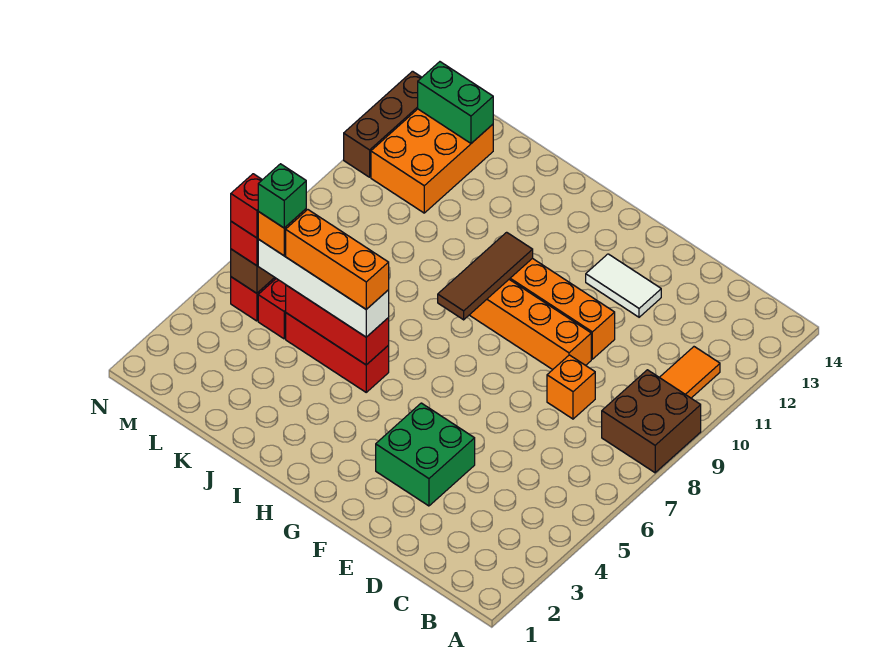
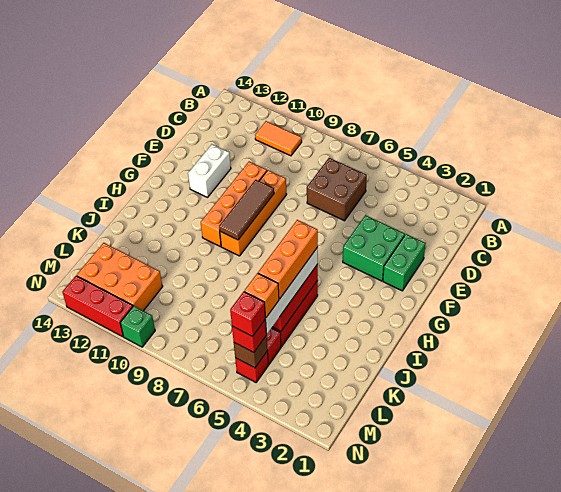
brown 2x2 brick [602,370,701,473] -> brown 2x2 brick moved to [307,158,367,221]
orange 1x1 brick [547,355,595,419] -> none
white 1x2 tile [586,254,661,317] -> white 1x2 brick [188,144,231,197]
brown 1x3 tile [438,232,533,320] -> brown 1x3 tile turned to [219,180,274,240]
green 1x1 brick [258,164,306,228] -> green 1x1 brick moved to [120,306,155,347]
green 1x2 brick [418,62,493,143] -> green 1x2 brick moved to [383,234,426,291]
brown 1x3 brick [344,71,422,177] -> red 1x3 brick [62,276,133,337]

